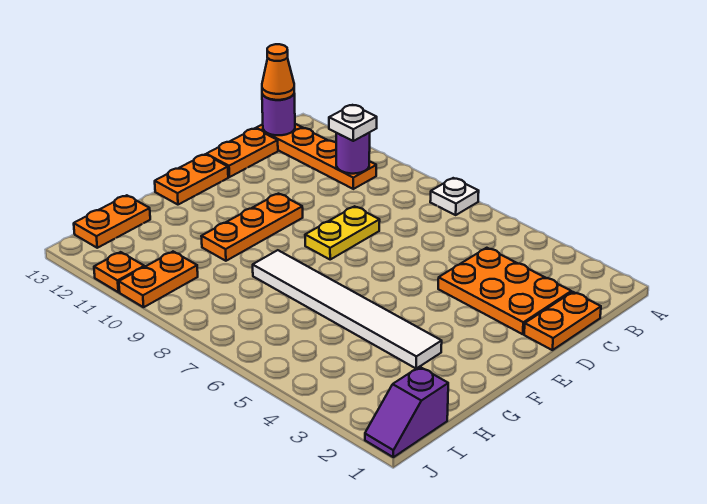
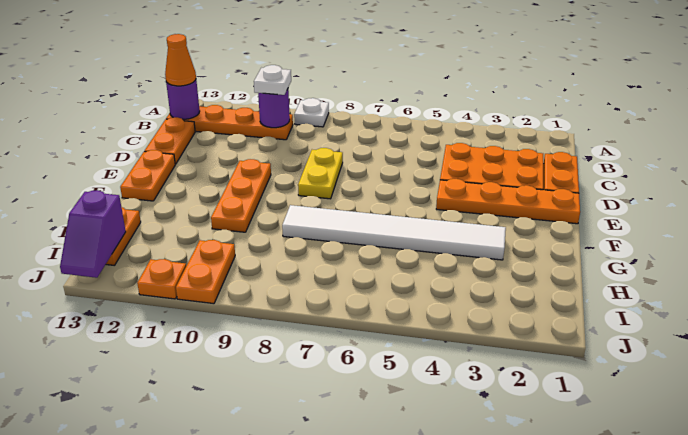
white 1x1 plate [430,178,479,215] -> white 1x1 plate moved to [294,98,329,127]
none -> orange 1x4 plate [436,179,580,224]
purple 1x2 slope [365,367,448,457] -> purple 1x2 slope moved to [60,190,126,278]

